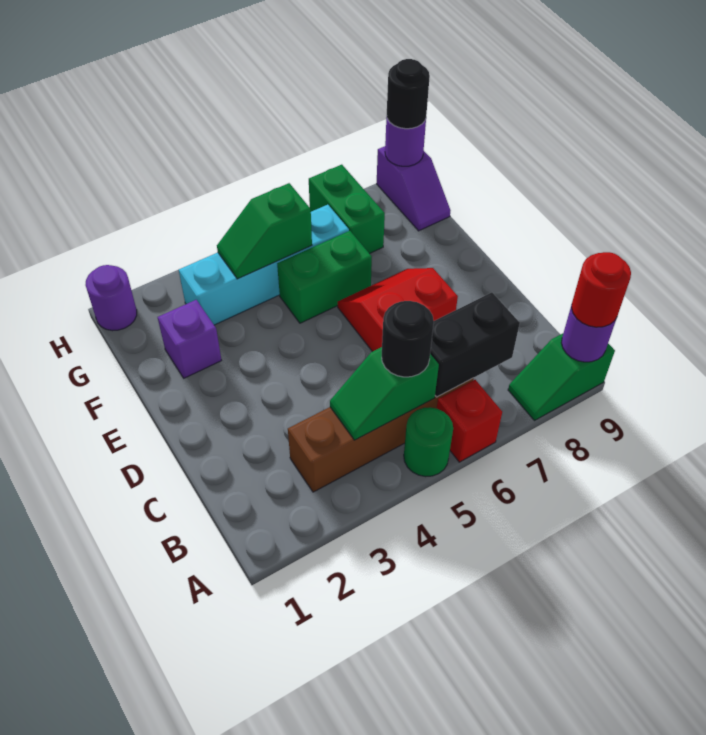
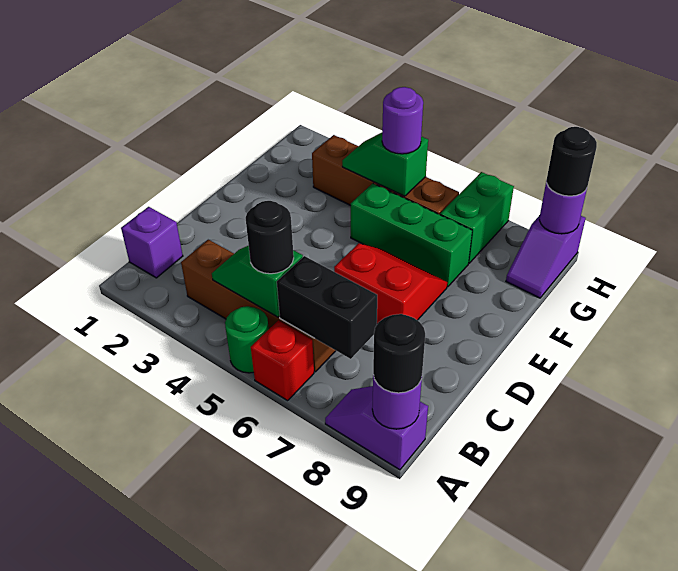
green 1x2 slope [508,334,615,420] -> purple 1x2 slope [325,386,428,470]
red 1x1 round brick [571,252,631,327] -> black 1x1 round brick [373,314,425,393]
purple 1x1 brick [158,300,222,378] -> purple 1x1 brick moved to [121,207,183,278]
green 1x2 brick [277,231,372,323] -> green 1x3 brick [351,183,472,287]
cyan 1x4 brick [179,205,349,325] -> brown 1x4 brick [312,135,459,215]
purple 1x1 round brick [86,265,137,331] -> purple 1x1 round brick moved to [382,87,423,154]

